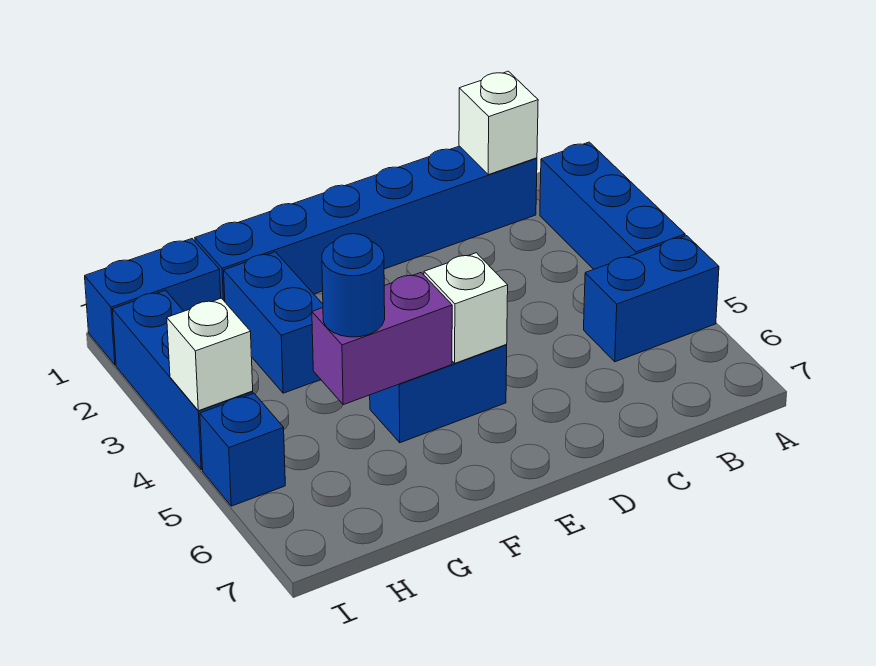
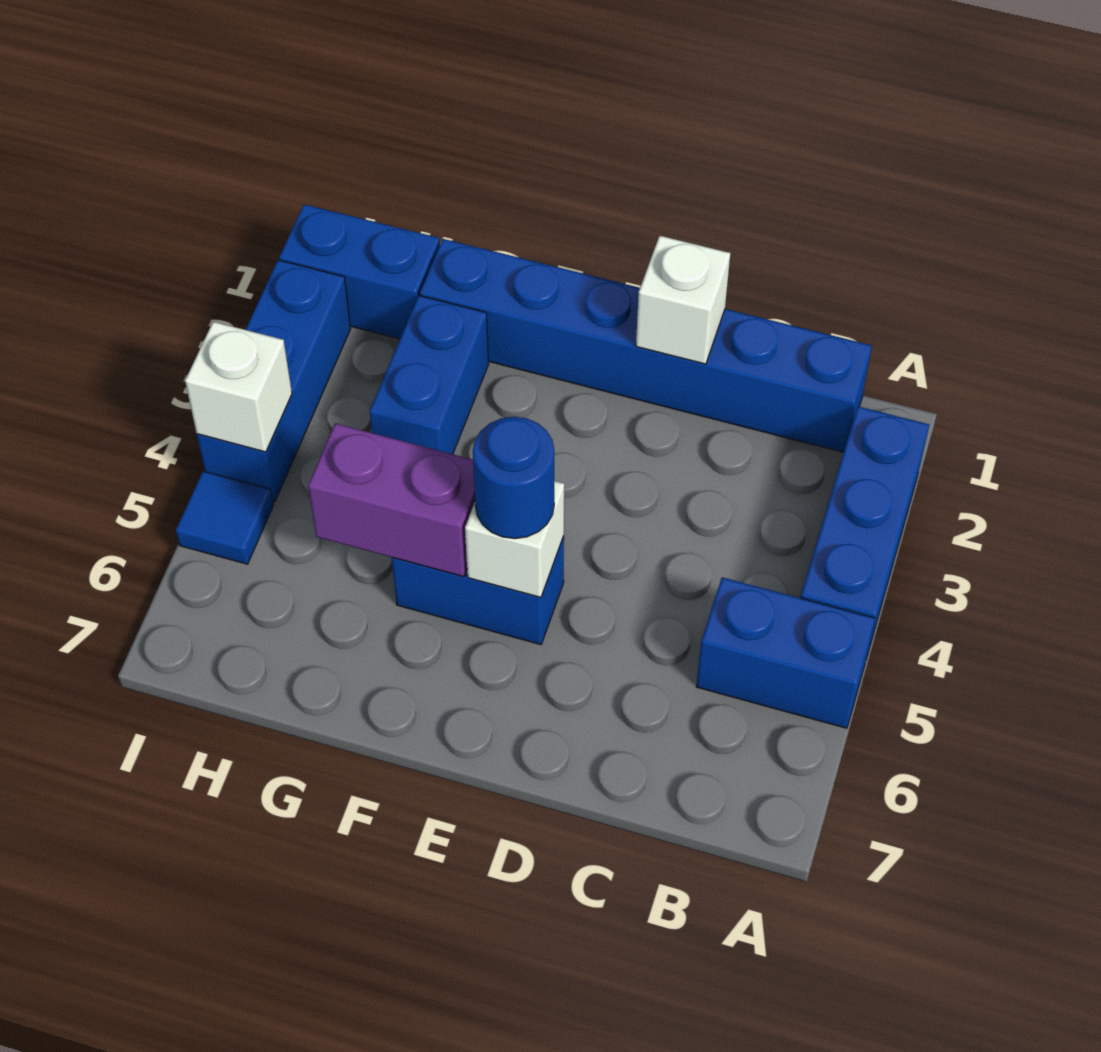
white 1x1 brick [459,71,538,175] -> white 1x1 brick moved to [636,236,730,364]
blue 1x1 round brick [322,234,385,337] -> blue 1x1 round brick moved to [473,417,554,539]
blue 1x1 brick [200,394,285,506] -> blue 1x1 tile [176,471,273,564]

